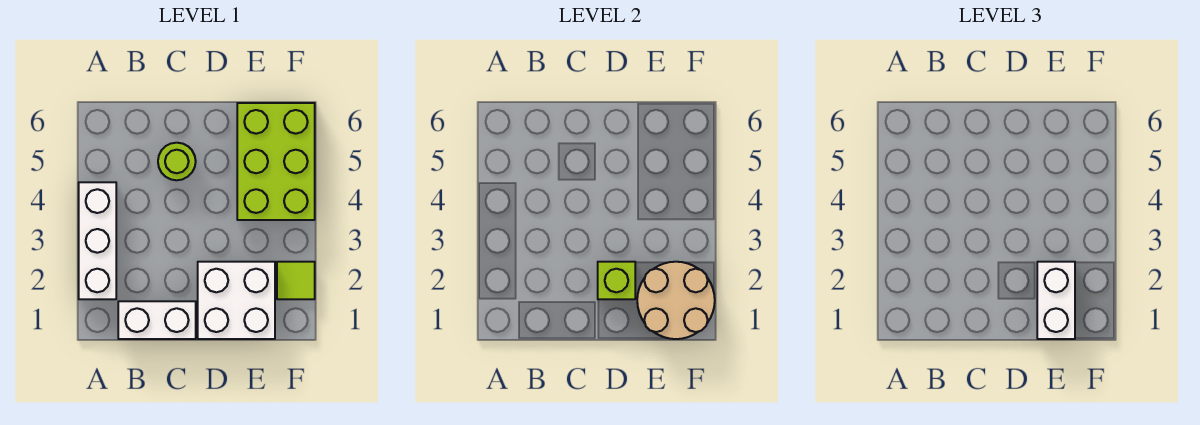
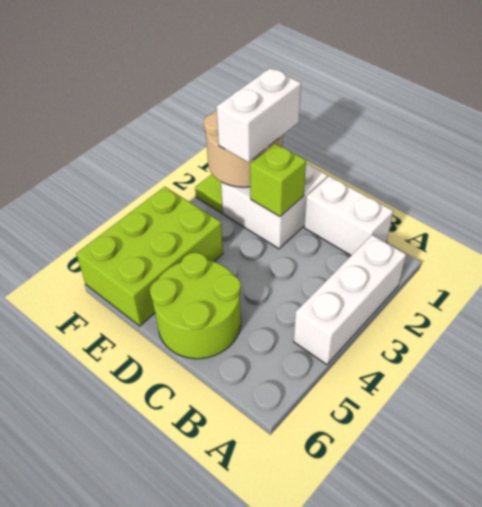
lime 1x1 round brick [158,143,196,180] -> lime 2x2 round brick [150,253,241,359]

